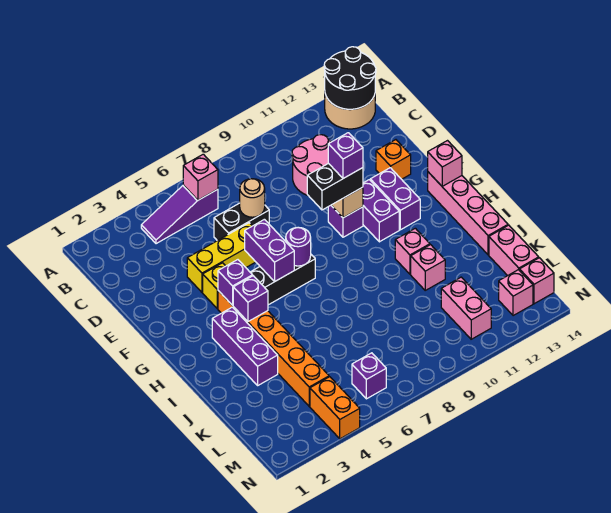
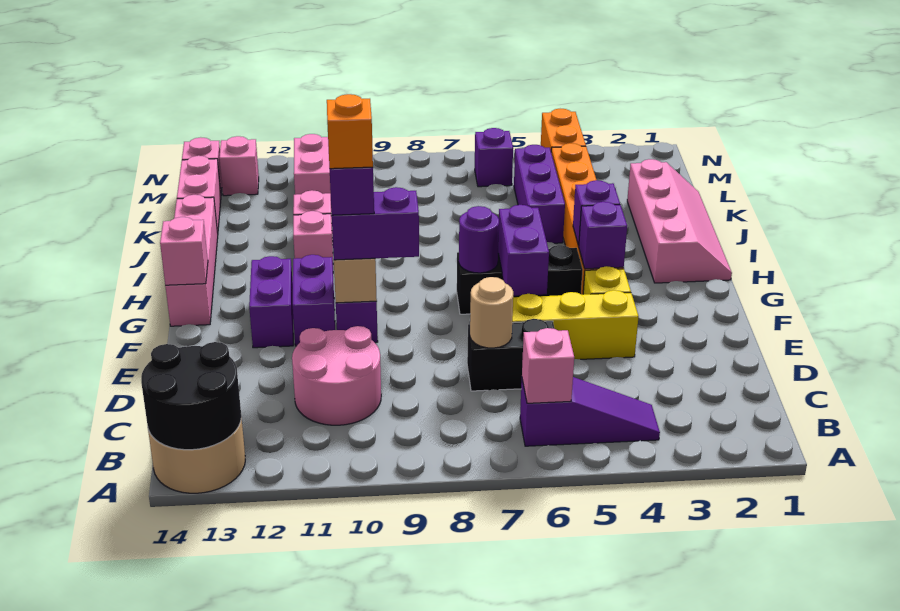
orange 1x1 brick [376,140,411,179] -> orange 1x1 brick moved to [327,94,373,169]
black 1x2 brick [307,163,363,210] -> purple 1x2 brick [332,187,419,260]
none -> pink 2x4 slope [627,159,732,283]
purple 1x3 brick [212,307,278,385] -> purple 1x3 brick moved to [514,145,565,243]

